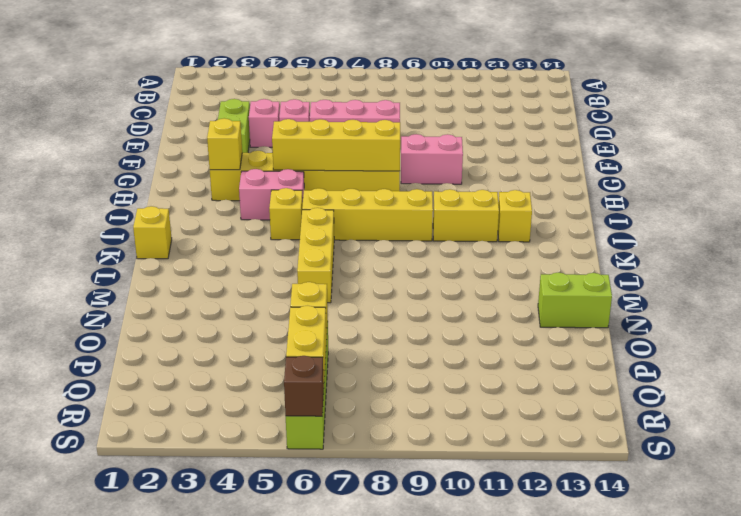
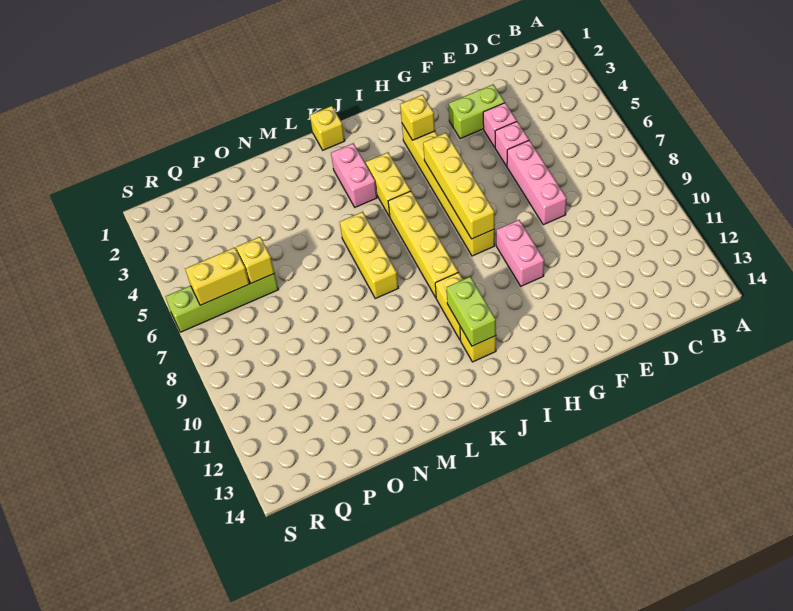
pink 1x2 brick [239,169,304,220] -> pink 1x2 brick moved to [331,143,377,207]
yellow 1x1 brick [269,188,303,240] -> yellow 1x2 brick [365,152,411,217]
yellow 1x3 brick [297,208,334,303] -> yellow 1x3 brick turned to [340,212,398,298]
lime 1x2 brick [538,272,612,328] -> lime 1x2 brick moved to [446,277,496,346]
brown 1x1 brick [284,356,324,416] -> none

